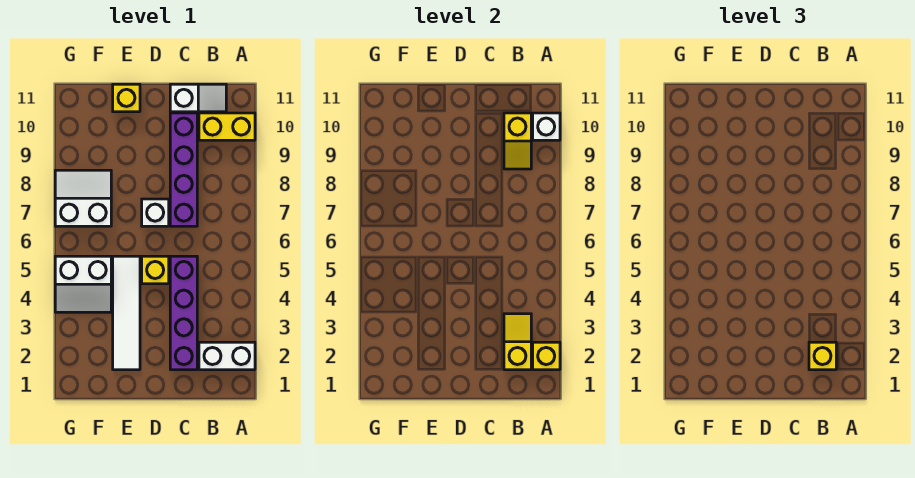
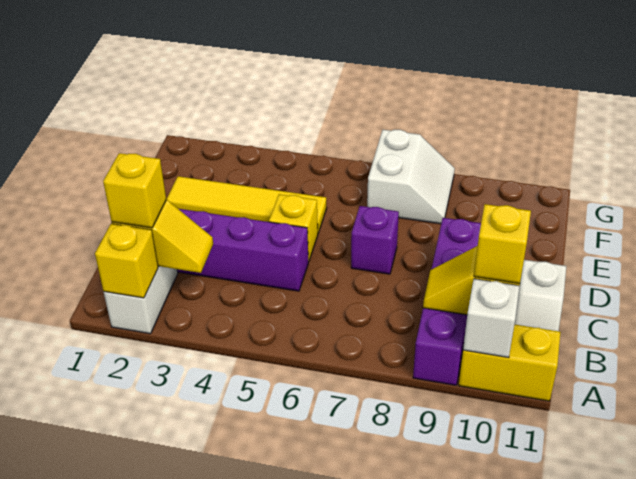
yellow 1x2 brick [199,113,255,140] -> yellow 1x2 brick turned to [459,324,561,401]
purple 1x4 brick [170,113,197,226] -> purple 1x4 brick turned to [413,218,481,385]
white 1x1 brick [142,199,169,226] -> purple 1x1 brick [351,206,399,274]
white 1x4 tile [113,256,140,370] -> yellow 1x4 tile [166,176,327,233]
yellow 1x1 brick [113,84,140,112] -> yellow 1x1 brick moved to [474,204,531,284]
white 2x2 slope [55,256,111,312] -> none

